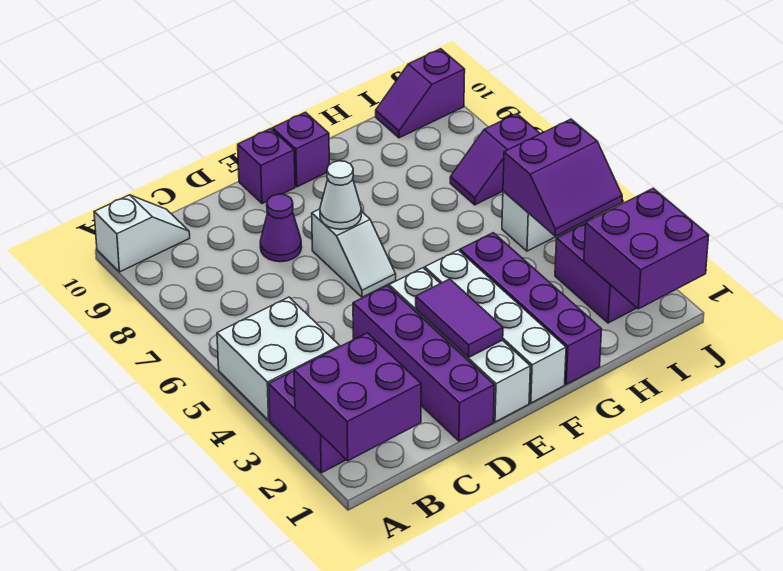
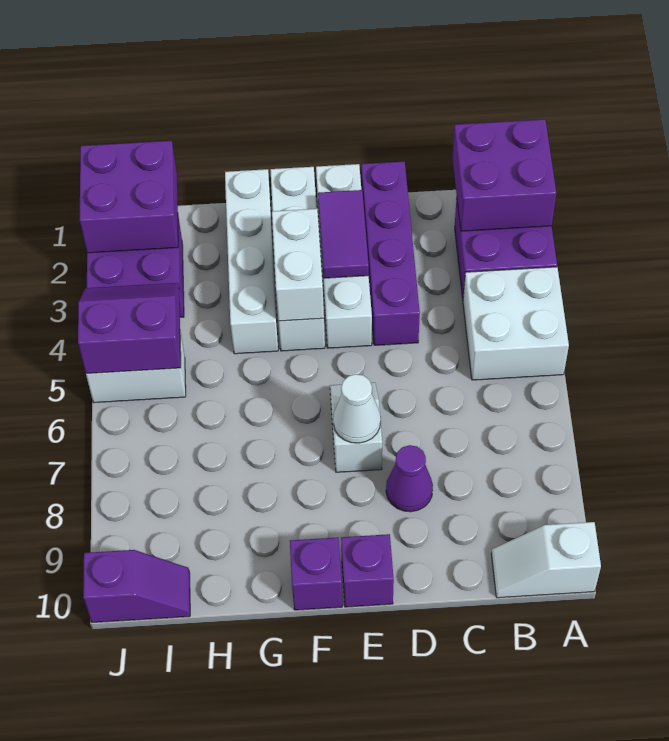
none -> white 1x2 brick [272,209,324,321]
purple 1x4 brick [460,233,602,384] -> white 1x4 brick [225,169,278,354]
purple 1x2 slope [450,114,540,205] -> none

